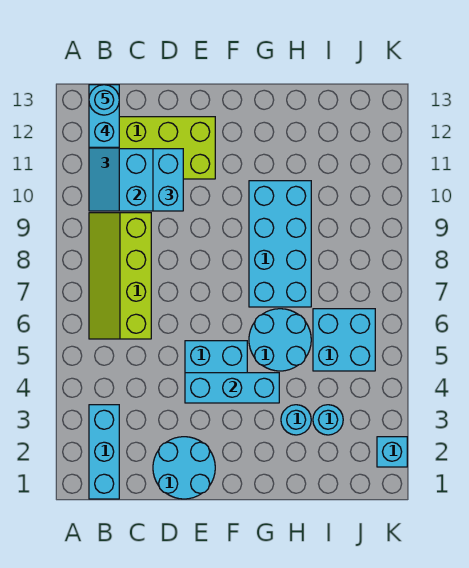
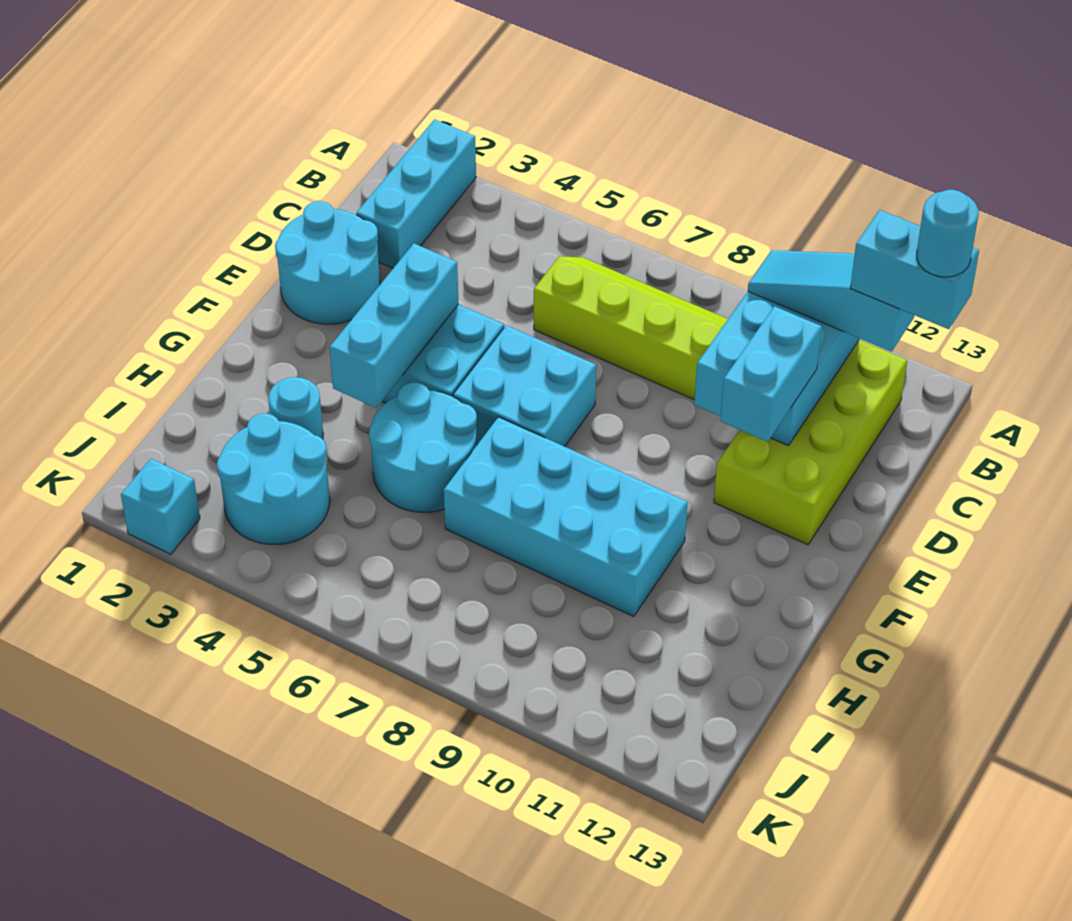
cyan 1x3 brick [89,405,119,499] -> cyan 1x3 brick turned to [356,119,476,268]
cyan 1x2 brick [153,149,183,211] -> cyan 1x2 brick turned to [720,306,822,442]
cyan 1x1 round brick [313,405,343,435] -> cyan 2x2 round brick [217,414,330,545]
cyan 2x2 brick [313,309,375,371] -> cyan 2x2 brick moved to [453,325,596,447]

